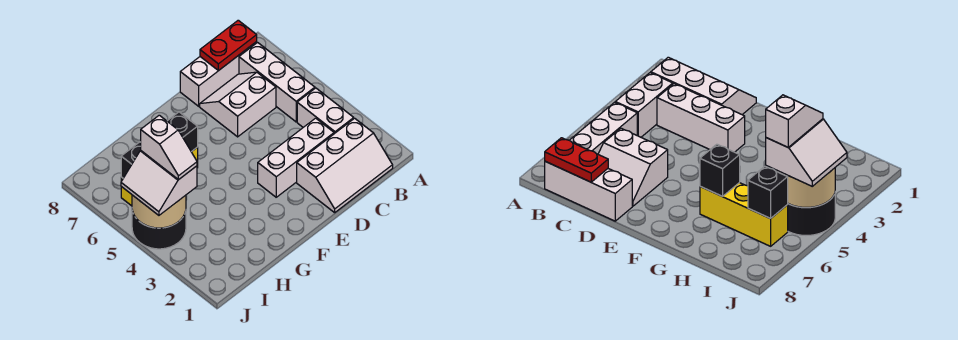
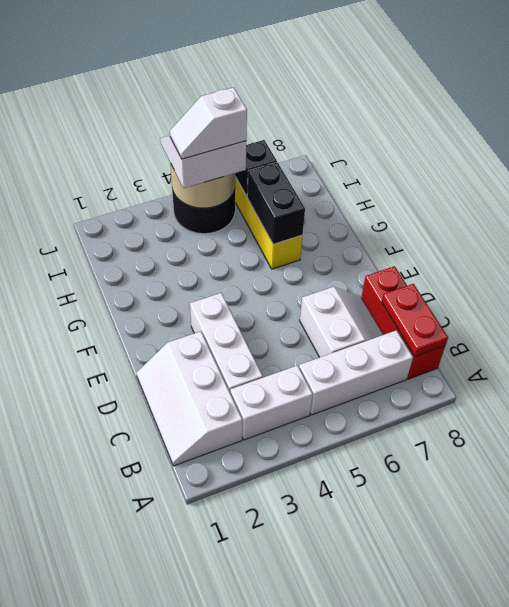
white 1x3 brick [180,42,257,106] -> red 1x3 brick [361,266,445,379]
black 1x1 brick [167,112,198,152] -> black 1x2 brick [247,162,305,244]

